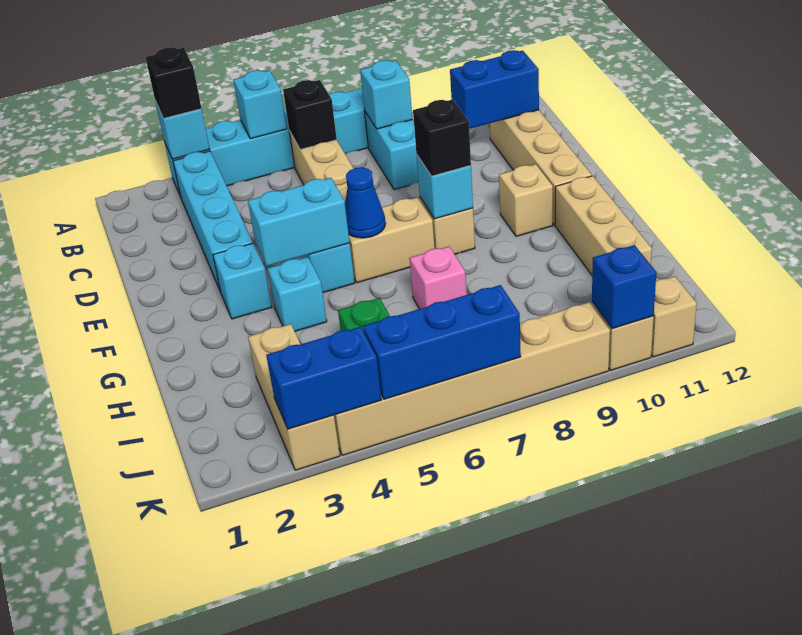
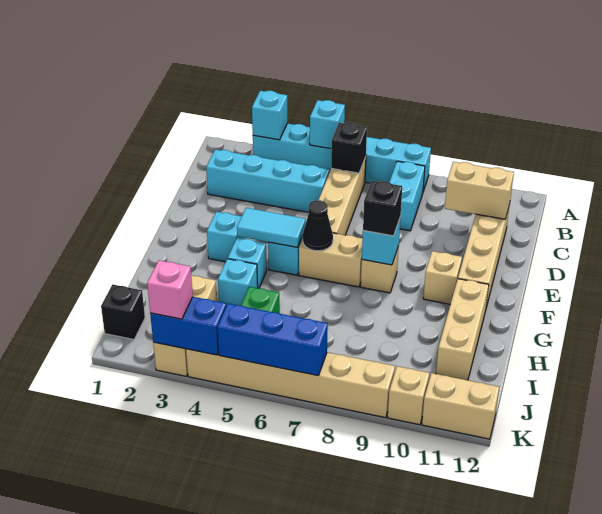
black 1x1 brick [146,47,202,119] -> black 1x1 brick moved to [101,284,145,340]
cyan 1x4 brick [173,151,253,292] -> cyan 1x4 brick turned to [206,149,329,212]
cyan 1x1 brick [360,60,413,129] -> cyan 1x1 brick moved to [218,259,258,306]
blue 1x2 brick [450,50,539,129] -> tan 1x2 brick [445,162,514,219]
cyan 1x2 brick [248,178,350,266] -> cyan 1x2 tile [237,208,306,247]
blue 1x1 cone [345,167,385,238] -> black 1x1 cone [302,200,333,251]
pink 1x1 brick [409,246,467,309] -> pink 1x1 brick moved to [147,260,193,319]
blue 1x1 brick [592,245,656,329] -> none
tan 1x1 brick [651,276,697,357] -> tan 1x2 brick [422,373,499,439]

